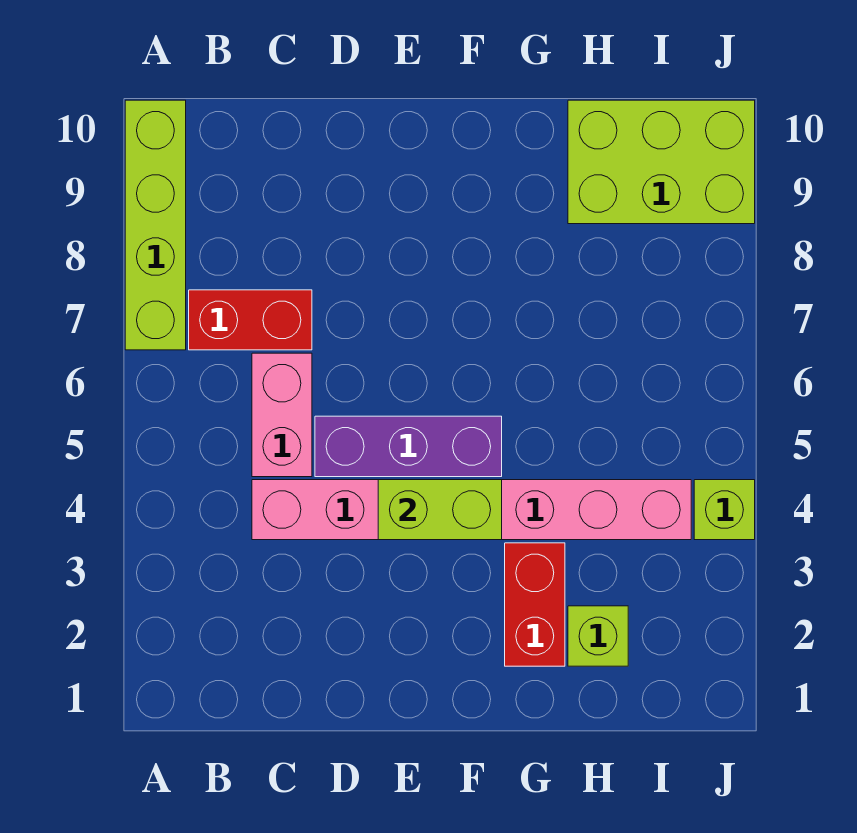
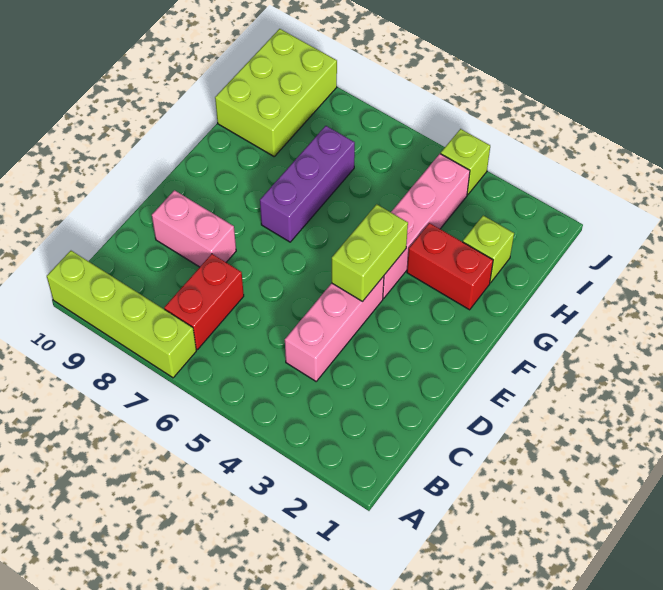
pink 1x2 brick [252,353,312,477] -> pink 1x2 brick moved to [152,190,236,267]
purple 1x3 brick [315,416,502,477] -> purple 1x3 brick moved to [260,126,355,242]

